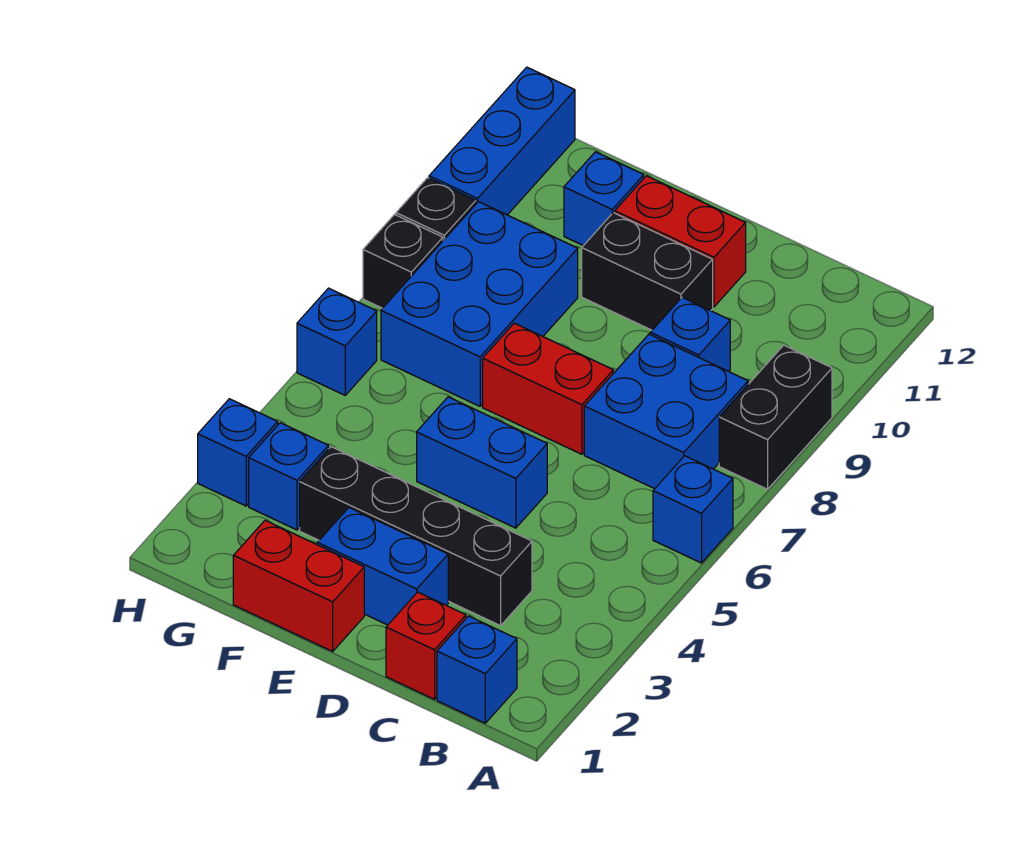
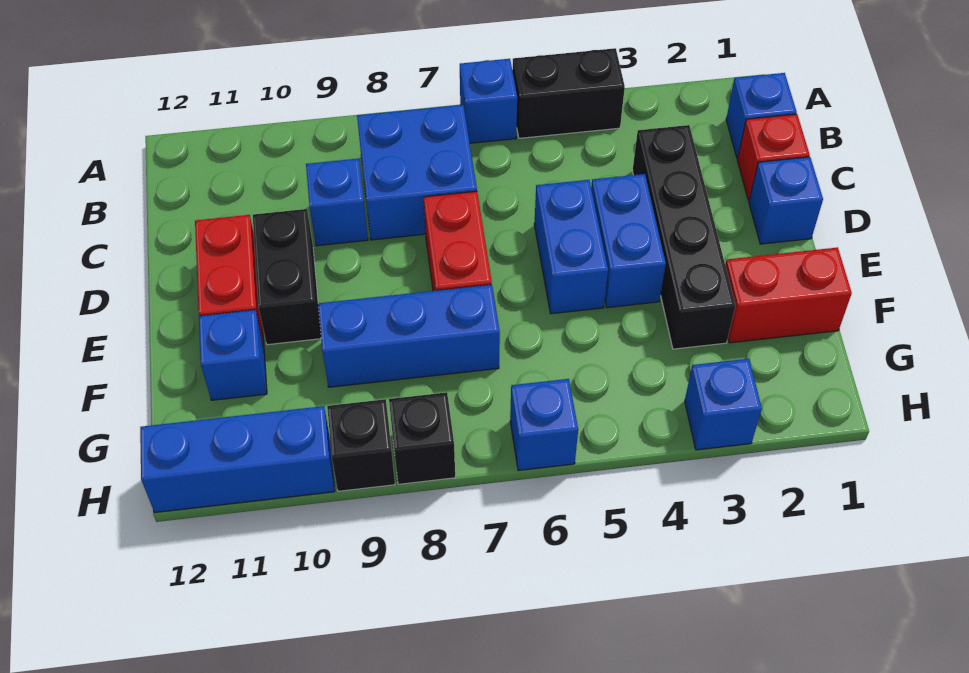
black 1x2 brick [719,345,832,489] -> black 1x2 brick moved to [512,48,625,138]
blue 1x2 brick [317,508,448,625] -> blue 1x2 brick moved to [591,174,666,308]
red 1x2 brick [233,520,364,651] -> red 1x2 brick turned to [725,247,852,343]
blue 2x3 brick [381,202,578,406] -> blue 1x3 brick [318,285,500,387]
blue 1x1 brick [249,423,329,530] -> blue 1x1 brick moved to [749,157,823,244]

